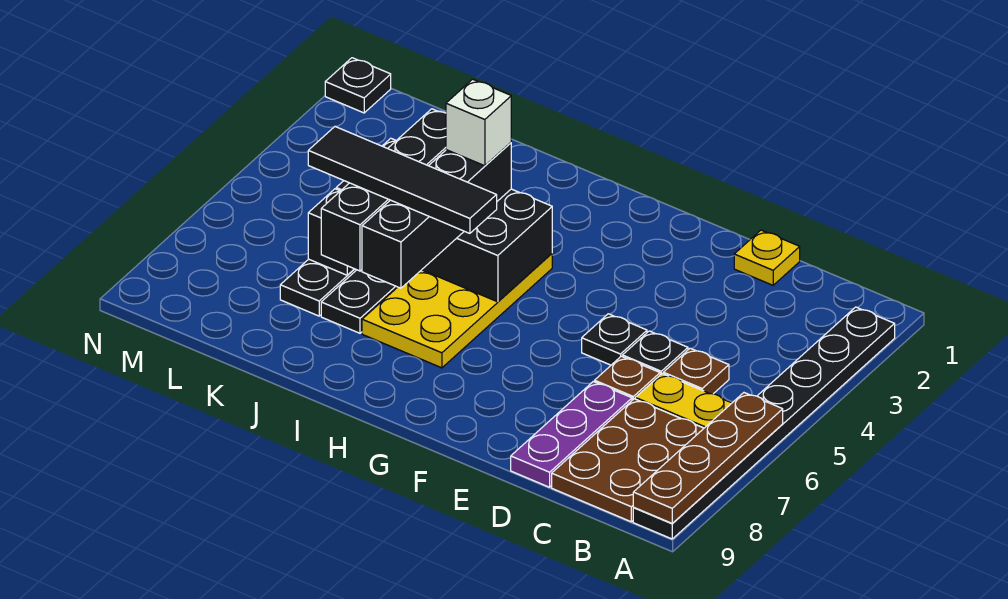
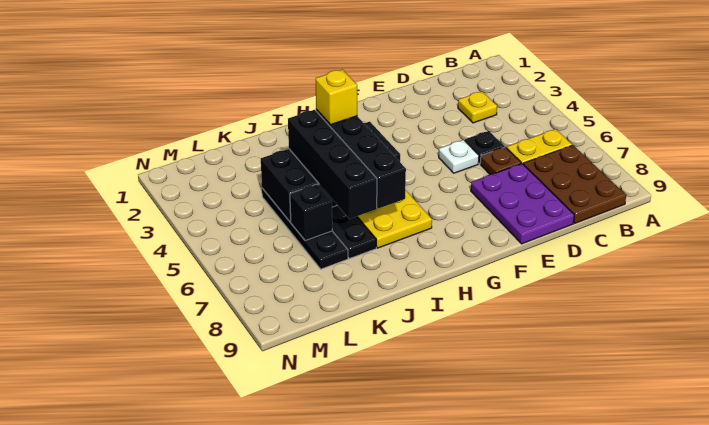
black 1x8 plate [633,307,895,539] -> none
brown 1x4 plate [633,393,783,523] -> none
brown 1x1 plate [663,348,729,394] -> none
yellow 1x1 plate [734,230,800,285] -> yellow 1x1 plate moved to [458,91,497,123]
purple 1x3 plate [511,382,632,487] -> purple 2x3 plate [471,164,574,244]
black 1x1 plate [582,314,647,365] -> white 1x1 plate [439,140,479,173]
black 1x4 tile [308,127,497,233] -> none
white 1x1 brick [446,79,511,166] -> yellow 1x1 brick [316,69,357,125]
black 1x1 plate [325,58,391,113] -> none

